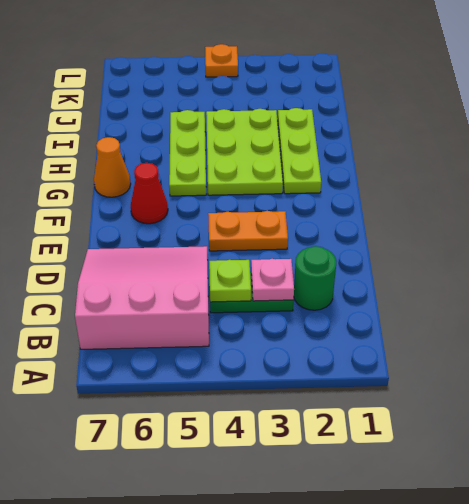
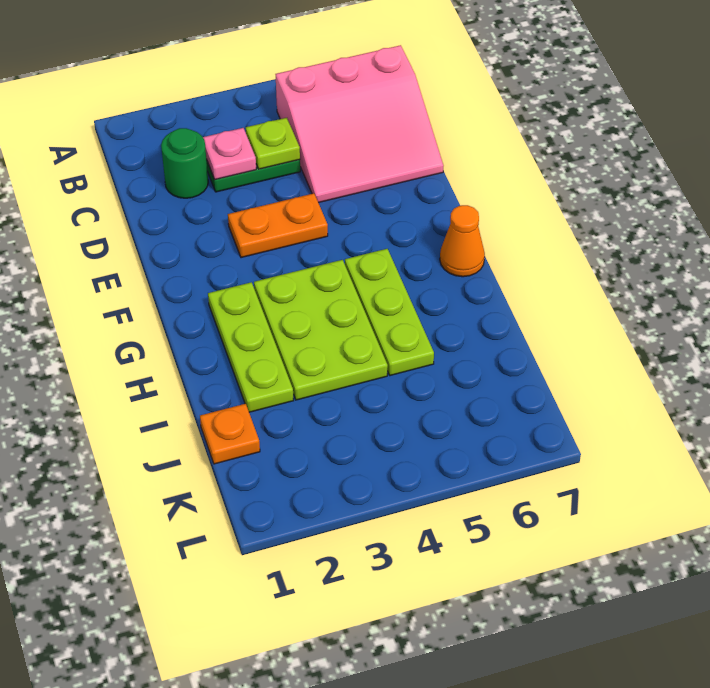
red 1x1 cone [131,163,168,224] -> none
orange 1x1 plate [205,44,238,77] -> orange 1x1 plate moved to [200,404,260,464]

